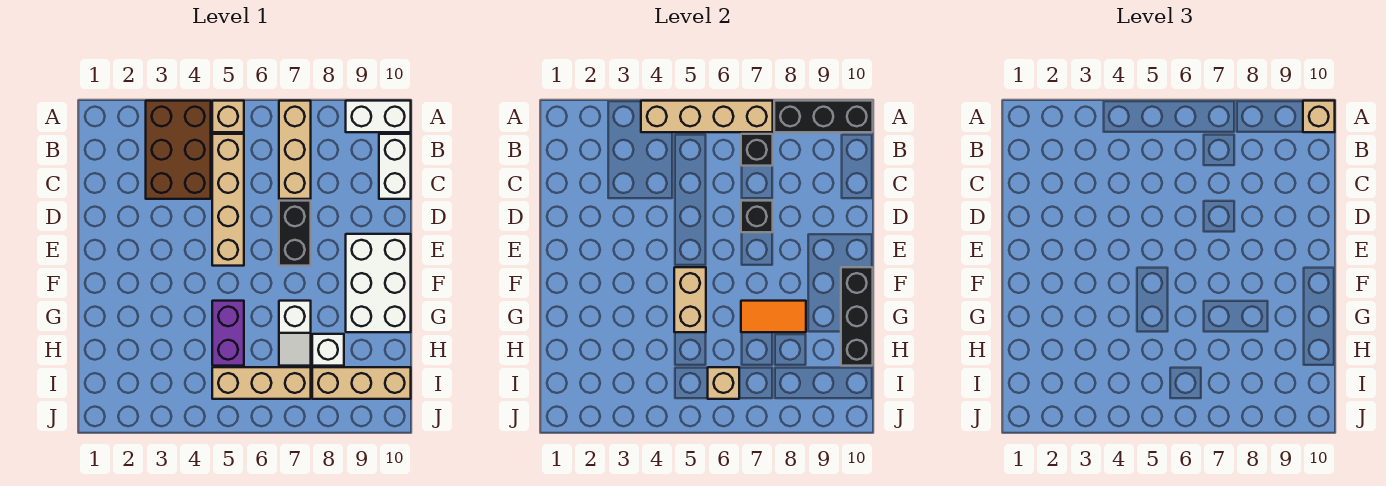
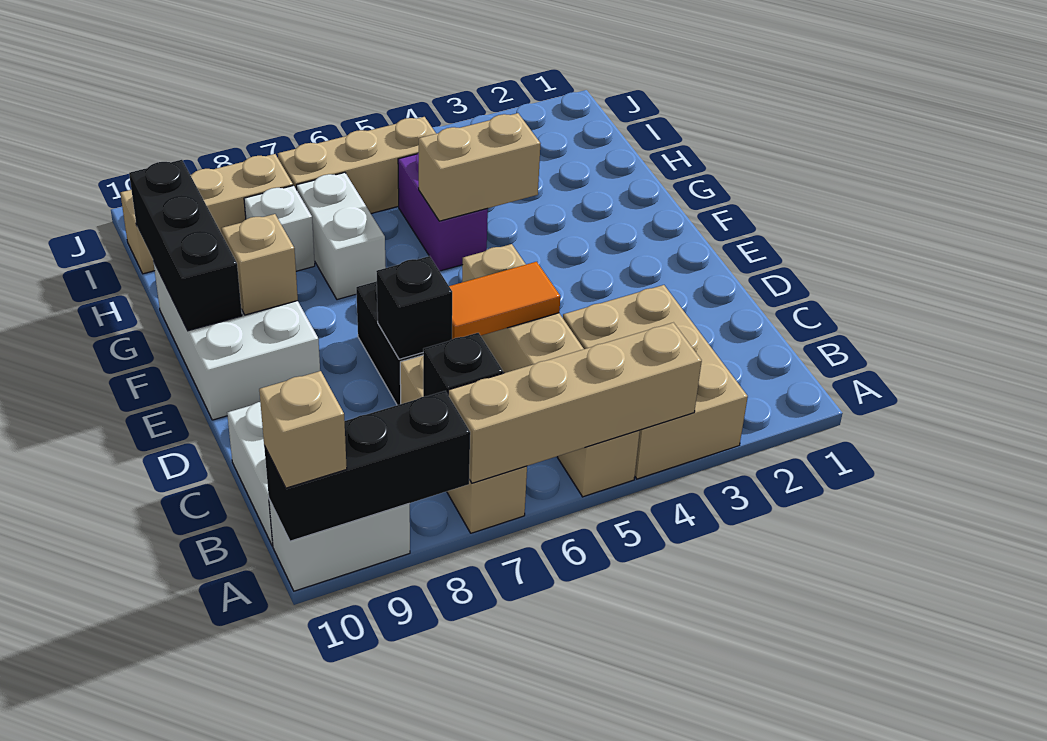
brown 2x3 brick [146,101,211,199] -> tan 2x3 brick [563,285,748,479]
tan 1x2 brick [674,267,706,332] -> tan 1x2 brick turned to [419,113,541,221]
white 1x2 slope [279,301,311,366] -> white 1x2 brick [296,172,386,300]
orange 1x2 tile [741,301,806,332] -> orange 1x2 tile moved to [449,262,560,339]
tan 1x1 brick [708,367,739,399] -> tan 1x1 brick moved to [221,214,298,315]

